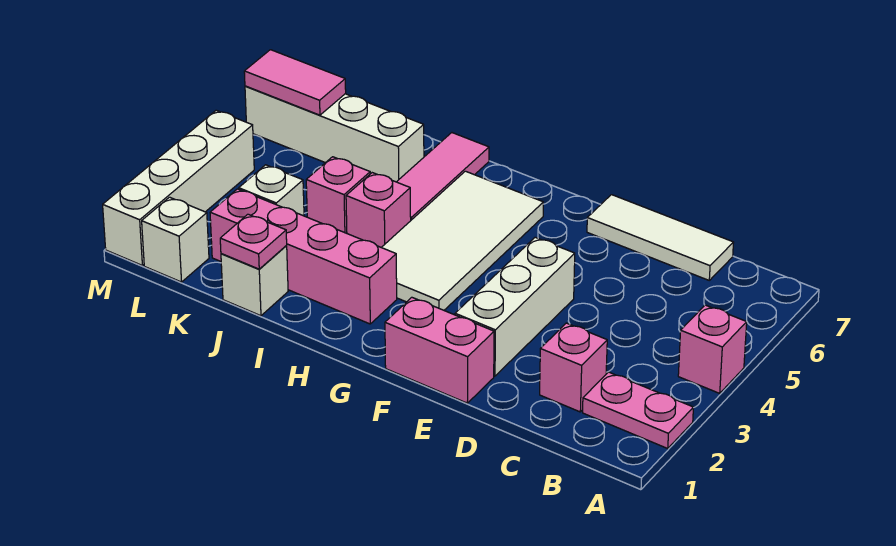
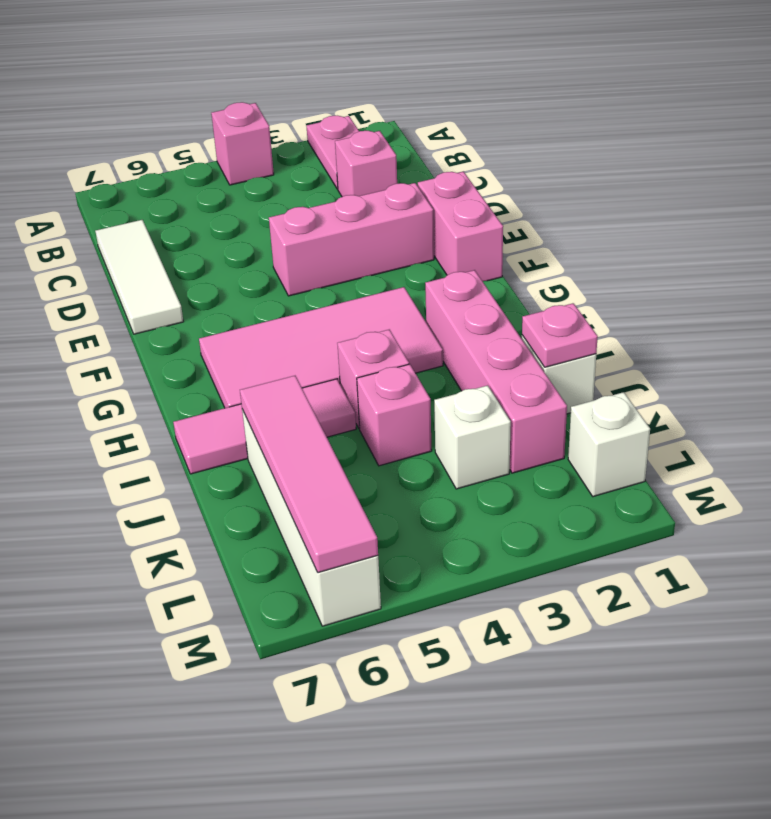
white 1x3 brick [455,237,575,376] -> pink 1x3 brick [269,183,434,296]
white 2x4 tile [381,171,543,310] -> pink 2x4 tile [199,287,443,408]
pink 1x2 tile [244,50,346,115] -> pink 1x4 tile [240,376,378,573]
white 1x4 brick [103,110,254,265] -> none

